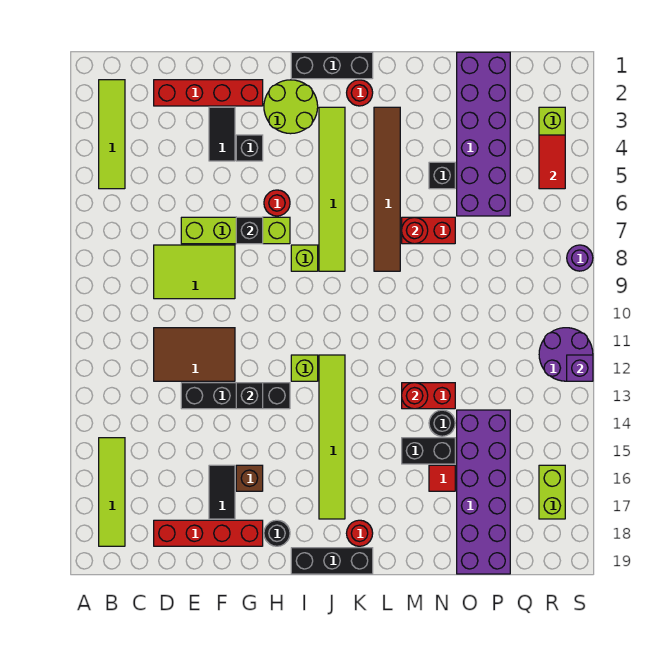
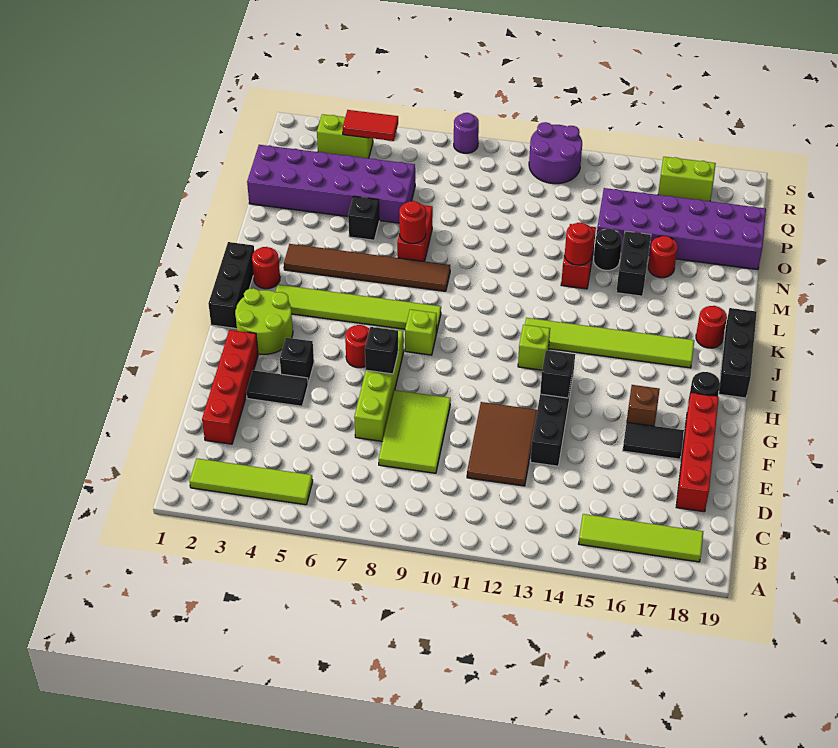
red 1x1 tile [429,465,455,491] -> red 1x1 round brick [648,236,678,278]
purple 1x1 brick [567,355,593,381] -> none

